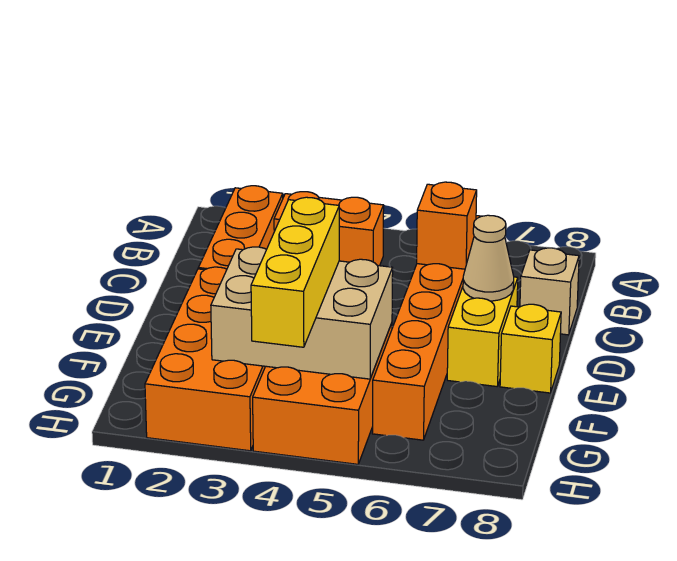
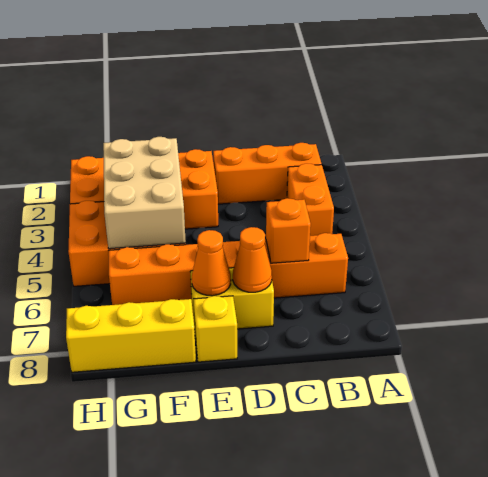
tan 1x1 brick [520,248,579,335] -> none
tan 1x1 cone [463,215,514,301] -> orange 1x1 cone [233,227,272,292]
none -> orange 1x1 cone [192,230,231,296]
yellow 1x3 brick [251,197,339,347] -> yellow 1x3 brick moved to [66,299,196,372]

